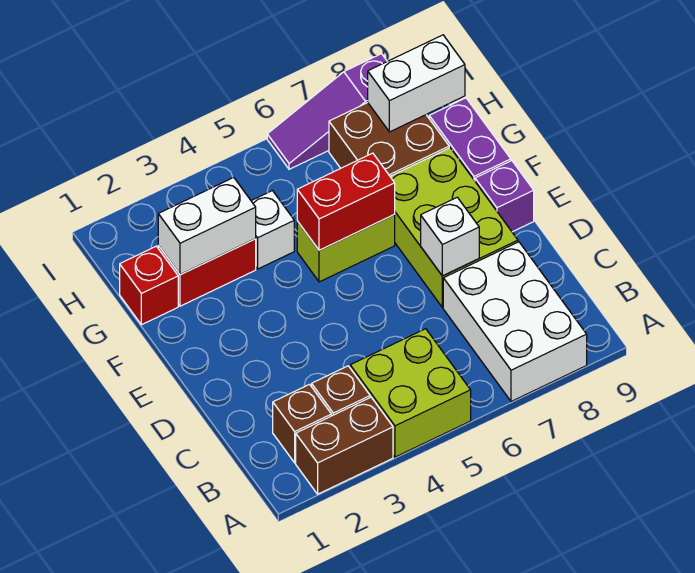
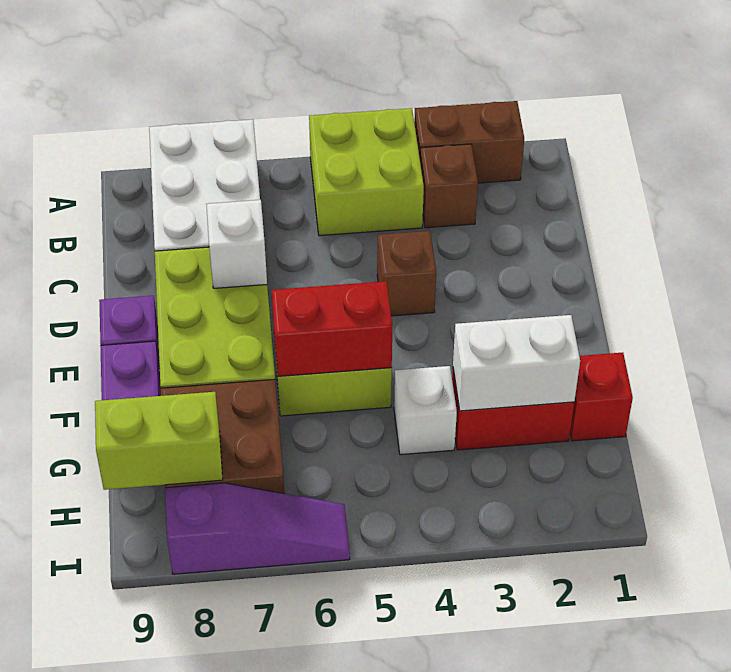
brown 1x1 brick [273,384,331,463] -> brown 1x1 brick moved to [377,231,436,316]
white 1x2 brick [368,35,465,132] -> lime 1x2 brick [95,392,223,490]

